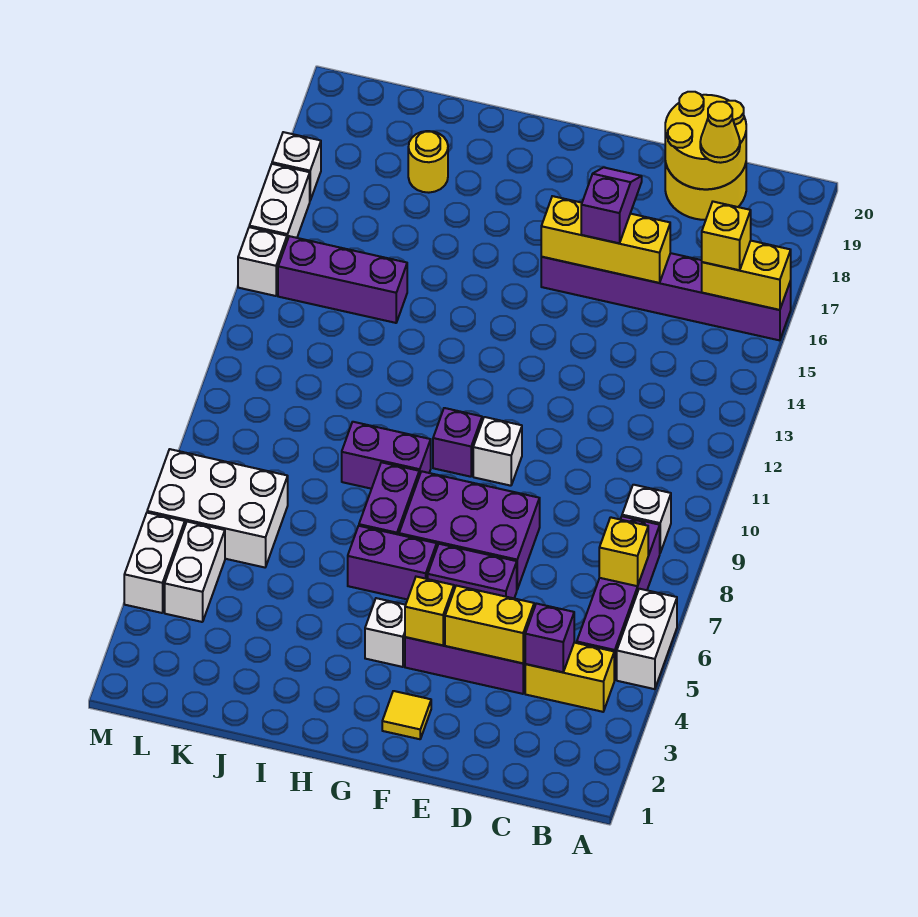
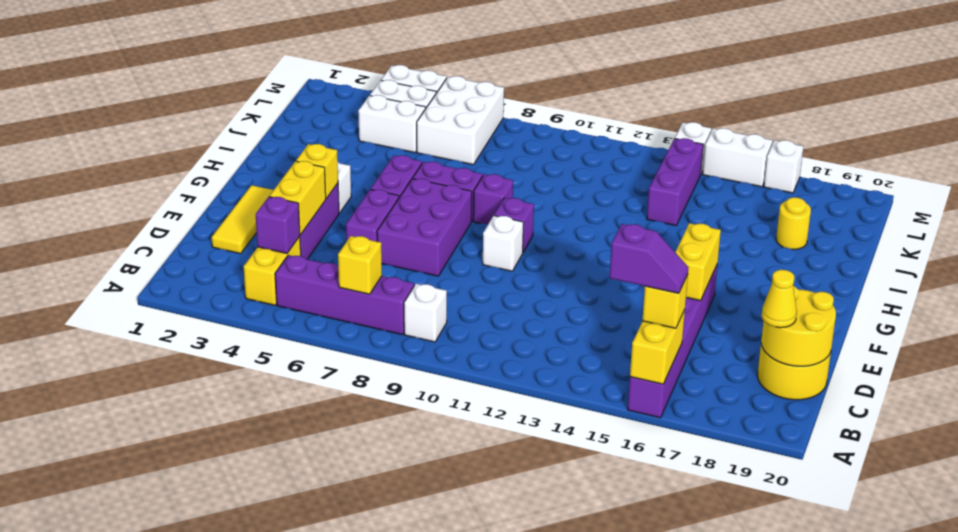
white 1x2 brick [617,589,677,689] -> white 1x2 brick moved to [358,95,426,153]
yellow 1x3 brick [541,196,670,283] -> yellow 1x2 brick [675,223,721,301]
purple 1x2 slope [581,167,642,243] -> purple 1x2 slope moved to [610,224,688,293]
yellow 1x1 tile [382,691,431,739] -> yellow 1x3 tile [212,185,273,254]
purple 1x2 brick [342,422,431,489] -> purple 1x1 brick [473,174,513,225]

